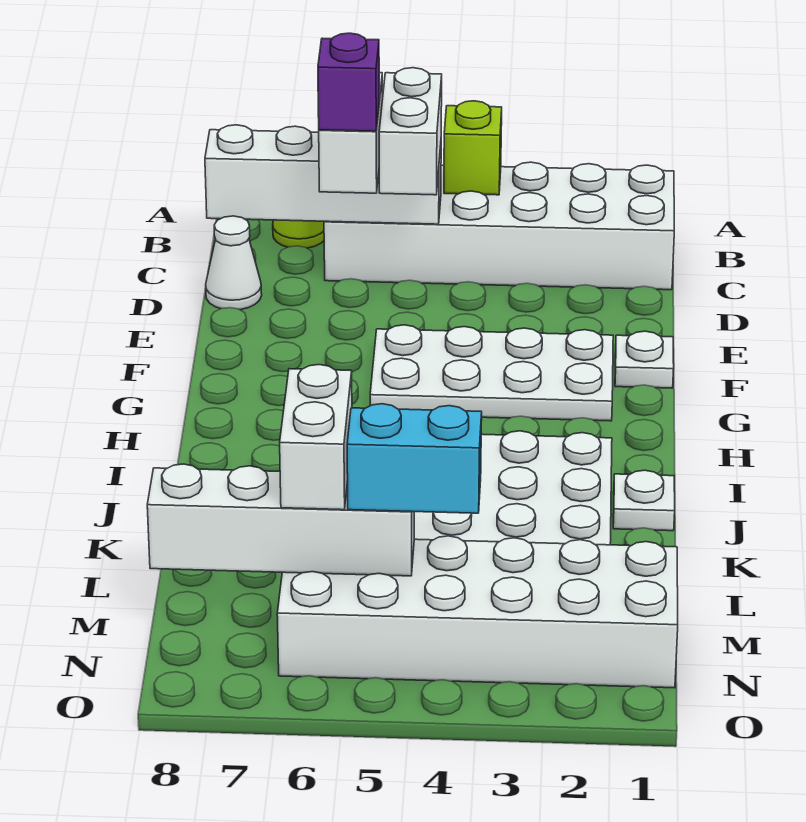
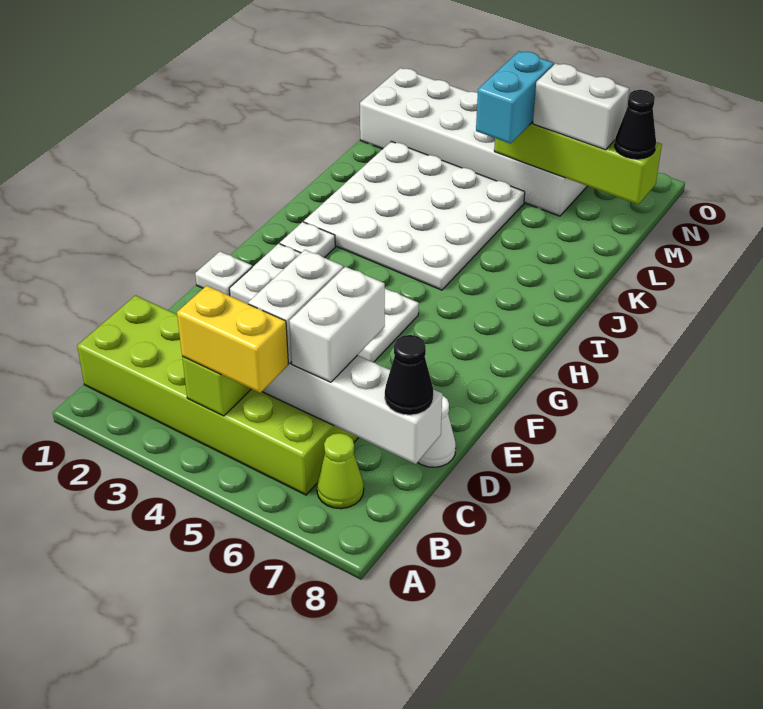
white 2x6 brick [324,162,674,290] -> lime 2x6 brick [77,295,359,495]
none -> yellow 1x2 brick [177,286,288,393]
none -> black 1x1 cone [385,335,433,415]
purple 1x1 brick [318,33,379,131] -> none
white 1x1 plate [613,470,675,531] -> white 1x1 plate moved to [280,222,335,258]
white 1x2 brick [280,365,352,510] -> white 1x2 brick turned to [533,63,629,150]
cyan 1x2 brick [347,404,482,513] -> cyan 1x2 brick turned to [476,51,554,144]
white 1x4 brick [147,464,414,576] -> lime 1x4 brick [494,122,662,204]
none -> black 1x1 cone [615,90,656,159]

